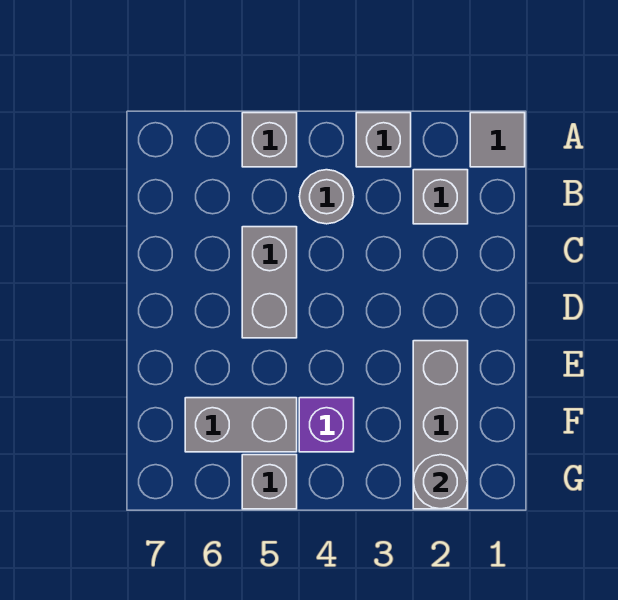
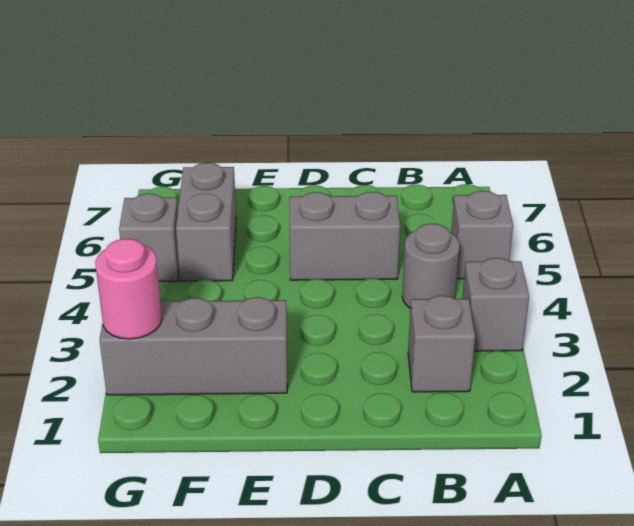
grey 1x1 tile [470,113,525,167] -> none
purple 1x1 brick [299,398,354,452] -> none
grey 1x1 round brick [413,455,468,509] -> pink 1x1 round brick [95,239,162,339]

